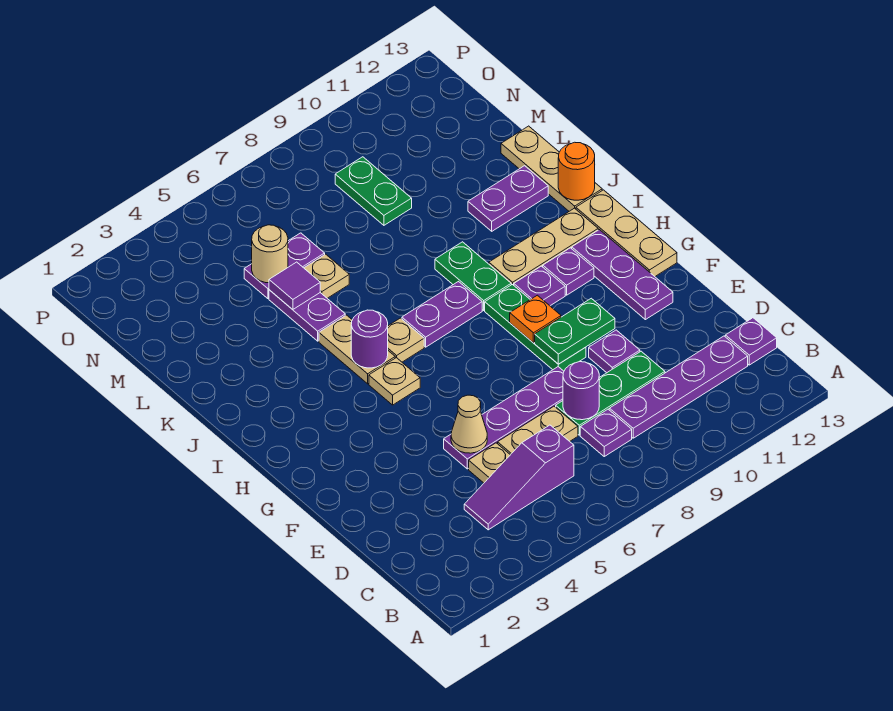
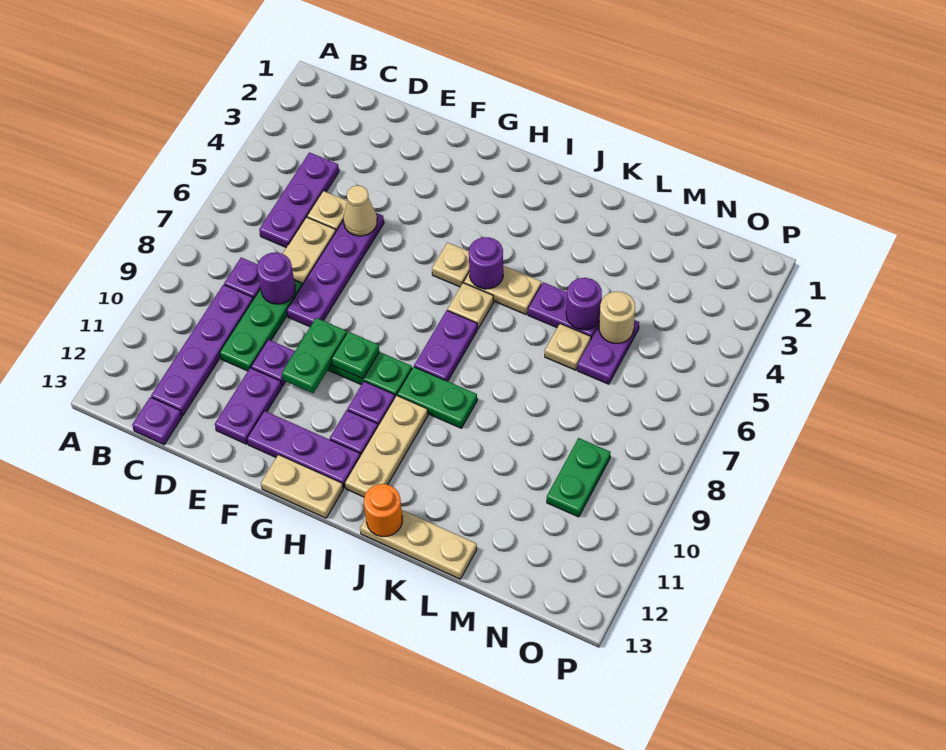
purple 1x3 slope [464,425,574,530] -> purple 1x3 plate [259,152,339,248]
orange 1x1 plate [510,295,561,343] -> green 1x1 plate [332,331,379,379]
tan 1x3 plate [576,190,677,276] -> tan 1x2 plate [261,455,343,518]
purple 1x2 plate [468,166,548,231] -> purple 1x2 plate moved to [215,368,282,444]
purple 1x1 tile [269,262,320,310] -> purple 1x1 round brick [566,278,602,330]
green 1x2 plate [335,157,412,225] -> green 1x2 plate turned to [547,438,611,517]

